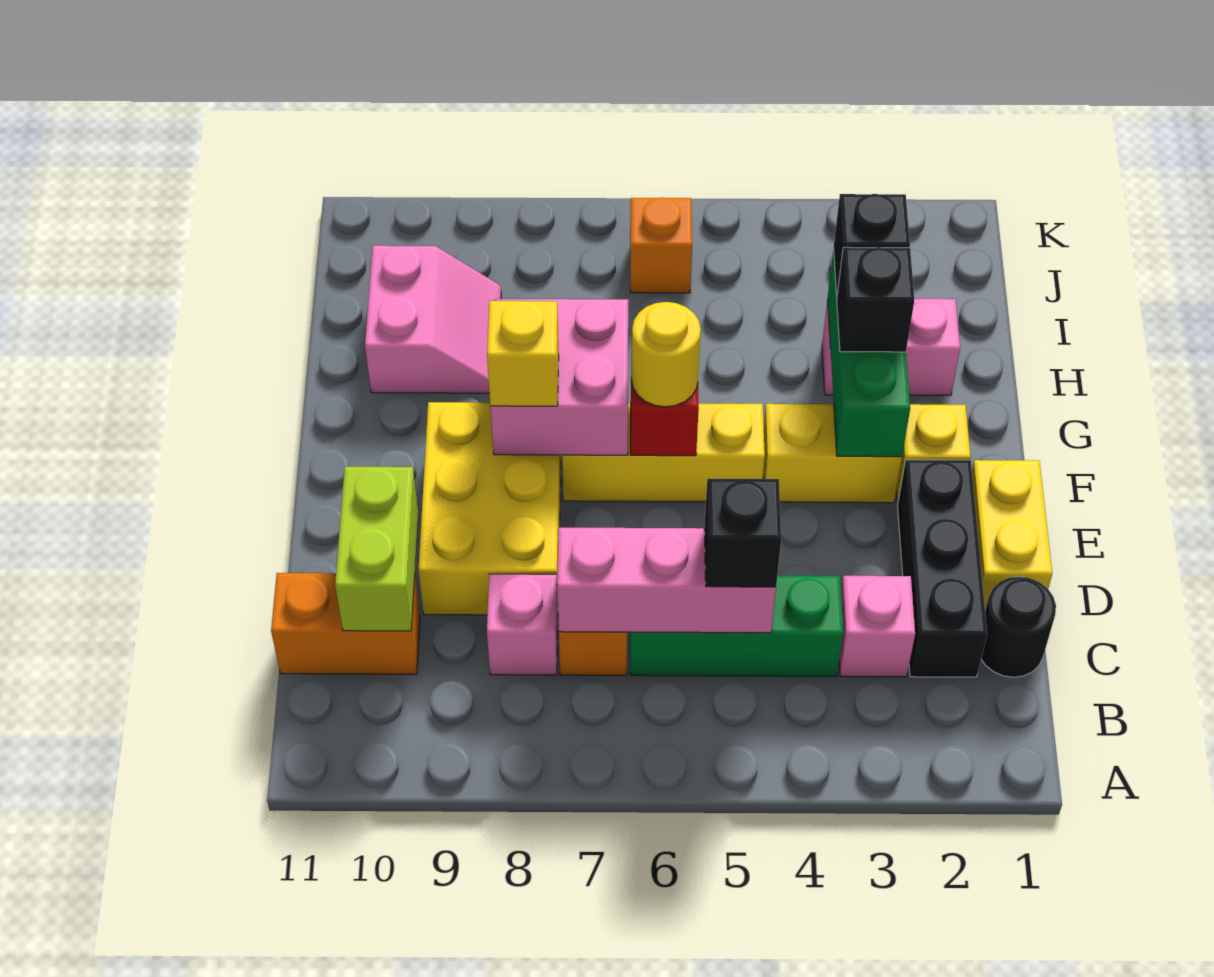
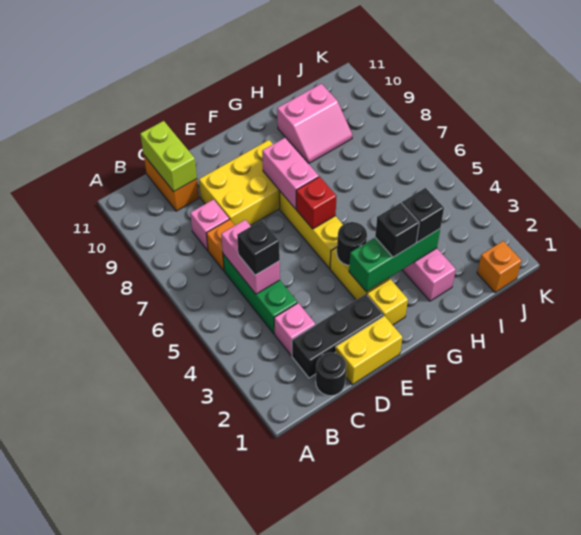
pink 1x3 brick [557,528,776,633] -> pink 1x2 brick [221,220,280,294]
lime 1x2 brick [335,467,418,631] -> lime 1x2 brick turned to [140,121,197,192]
none -> black 1x1 round brick [337,222,367,265]
yellow 1x1 round brick [631,302,701,407] -> none
pink 2x2 brick [490,299,628,455] -> pink 1x2 brick [262,138,319,209]
yellow 1x1 brick [487,301,559,406] -> none
orange 1x1 brick [630,198,692,293] -> orange 1x1 brick moved to [477,241,522,293]

